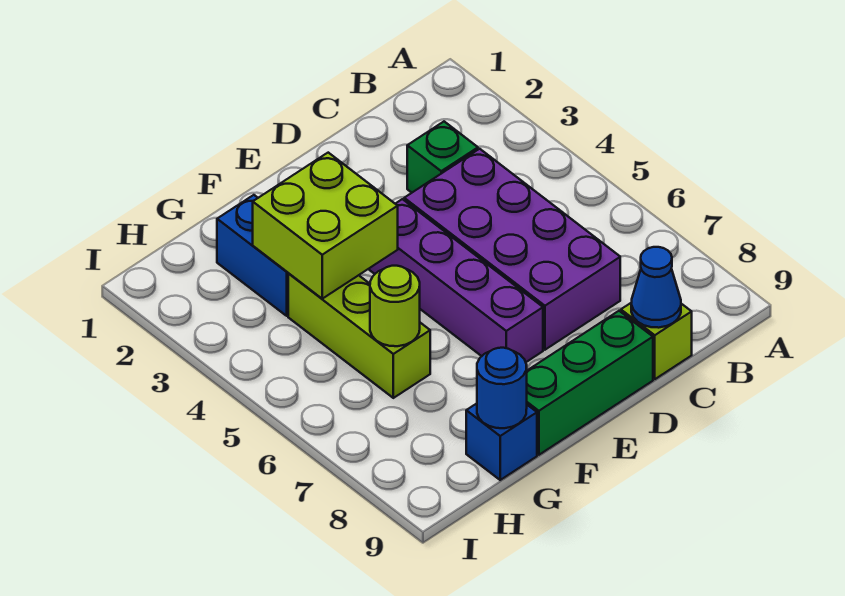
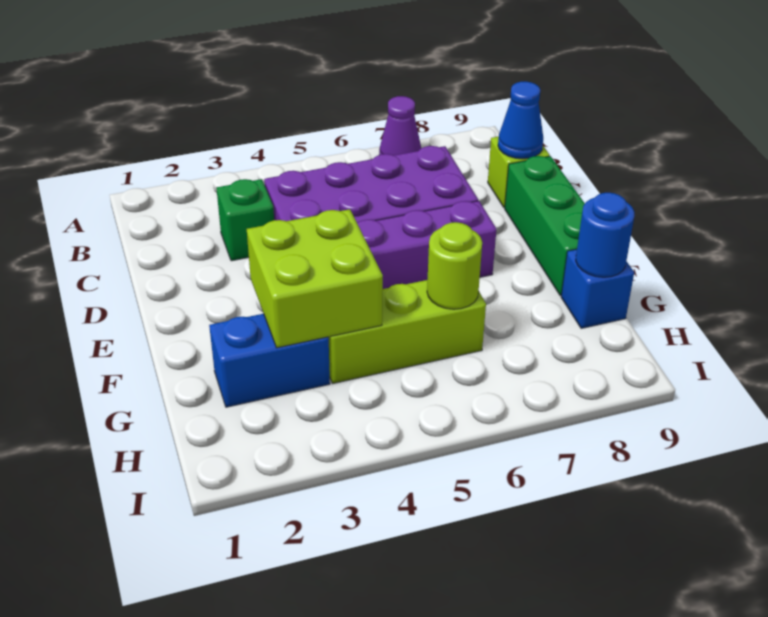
none -> purple 1x1 cone [379,96,421,155]

